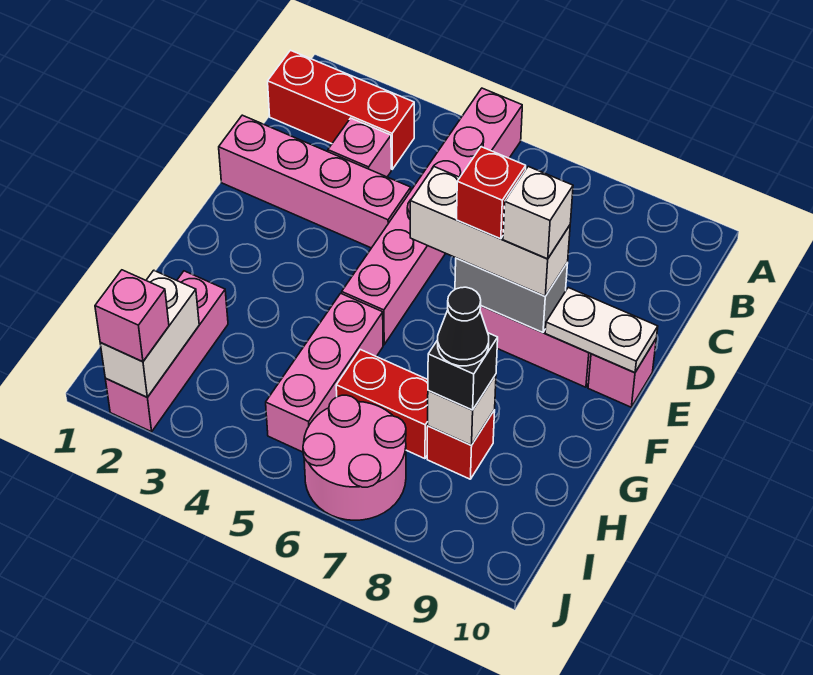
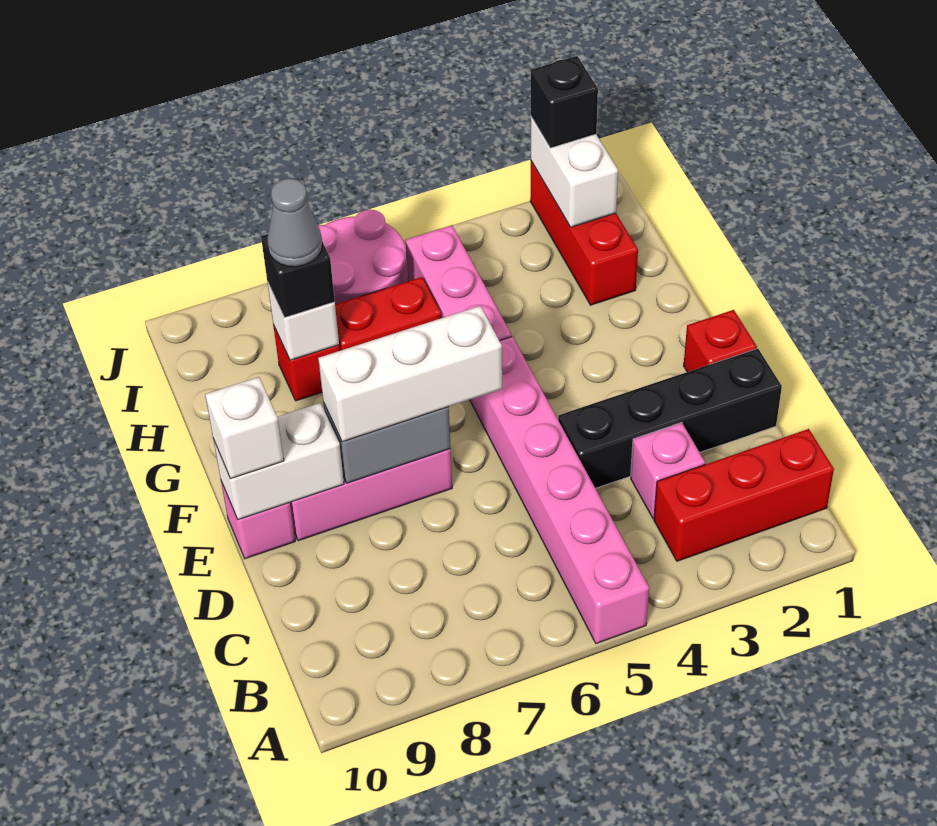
pink 1x4 brick [219,115,411,248] -> black 1x4 brick [558,349,782,488]
red 1x1 brick [457,147,526,239] -> red 1x1 brick moved to [684,310,757,372]
white 1x1 brick [503,167,573,259] -> white 1x1 brick moved to [205,377,284,479]
white 1x2 plate [545,288,658,373] -> white 1x2 brick [213,403,344,520]
pink 1x3 brick [106,271,228,432] -> red 1x3 brick [530,161,638,305]
black 1x1 cone [438,287,489,366] -> grey 1x1 cone [267,178,322,267]
pink 1x1 brick [95,270,169,362] -> black 1x1 brick [531,56,598,148]

